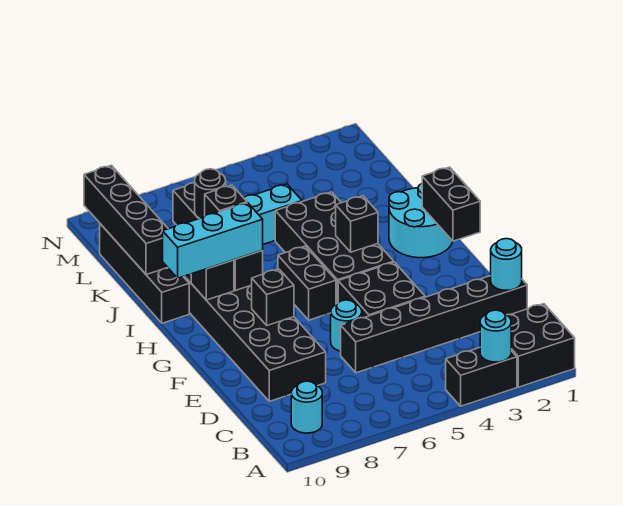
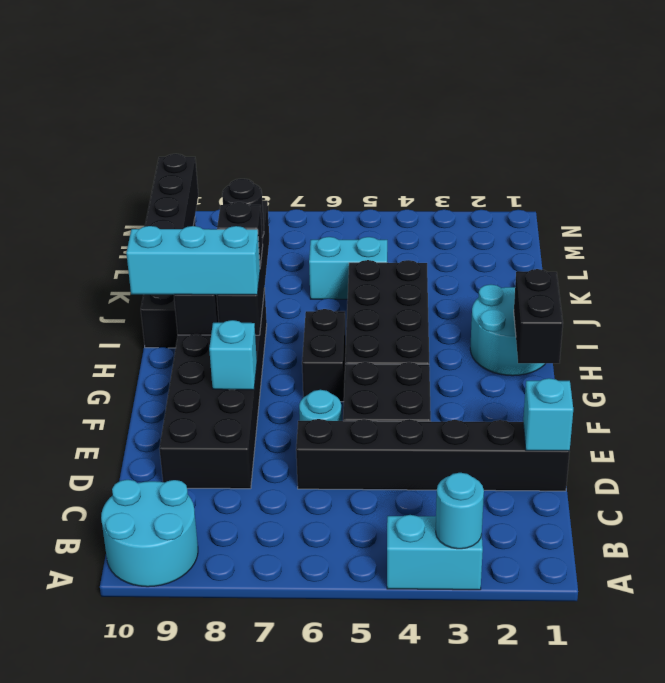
black 2x2 brick [507,304,575,387] -> none
black 1x2 brick [446,348,517,406] -> cyan 1x2 brick [387,515,483,590]
cyan 1x1 round brick [291,381,322,433] -> cyan 2x2 round brick [101,480,198,587]
cyan 1x1 round brick [491,239,522,290] -> cyan 1x1 brick [523,378,573,451]
black 1x1 brick [252,269,294,325] -> cyan 1x1 brick [209,320,257,390]
black 1x1 brick [336,196,378,252] -> none

